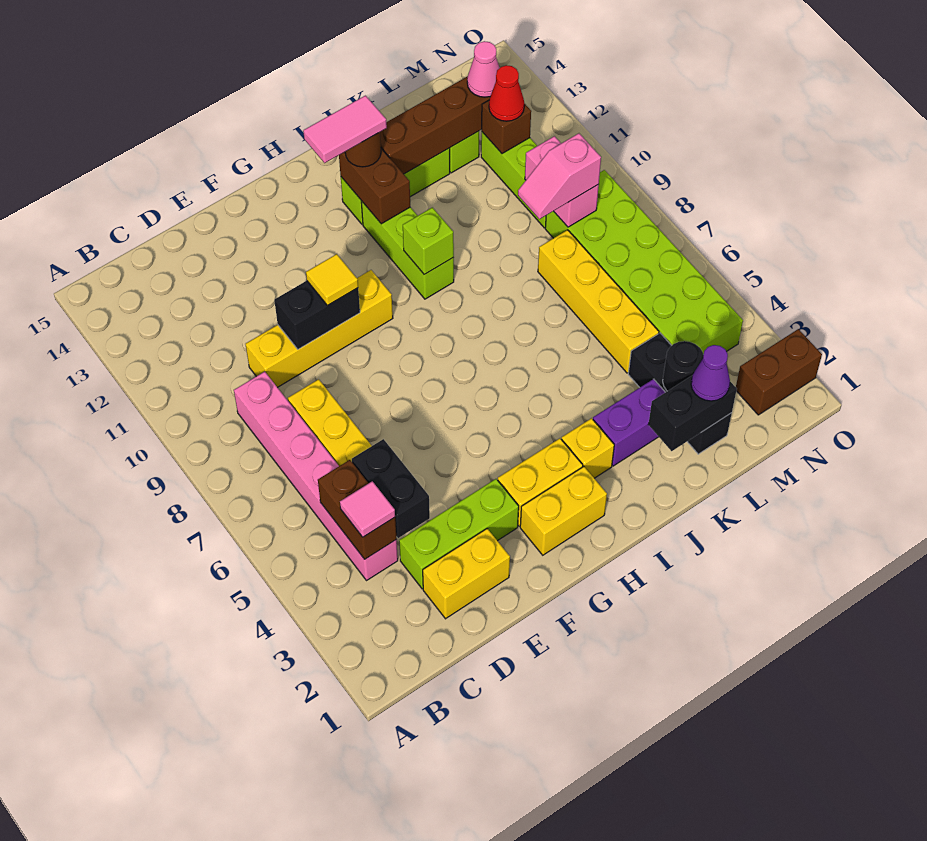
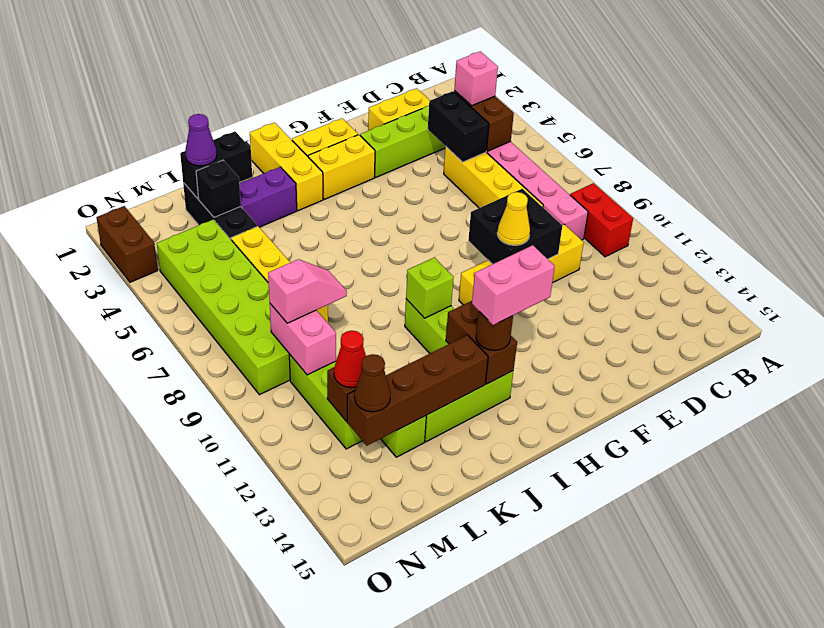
none -> red 1x2 brick [570,183,633,257]
pink 1x1 tile [340,481,395,537] -> pink 1x1 brick [454,51,498,106]
black 1x2 brick [274,281,360,349] -> black 2x2 brick [468,189,562,264]
yellow 1x1 tile [306,254,358,306] -> yellow 1x1 cone [497,192,530,245]
pink 1x2 tile [303,96,387,163] -> pink 1x2 brick [472,245,555,325]
yellow 1x1 brick [561,418,614,478] -> yellow 1x3 brick [250,123,323,211]
black 1x1 round brick [663,341,704,391] -> black 1x1 brick [196,160,241,217]
pink 1x1 cone [467,41,500,97] -> brown 1x1 cone [354,354,391,412]
brown 1x2 brick [736,329,822,415] -> brown 1x2 brick turned to [96,206,158,282]

